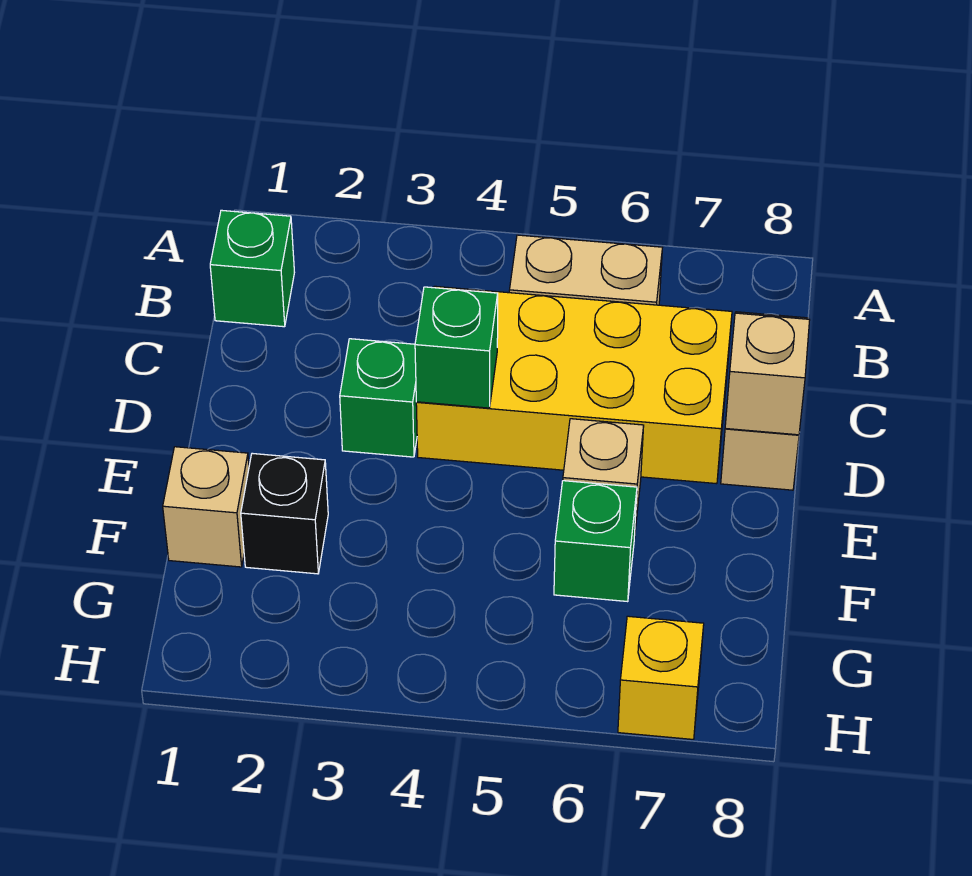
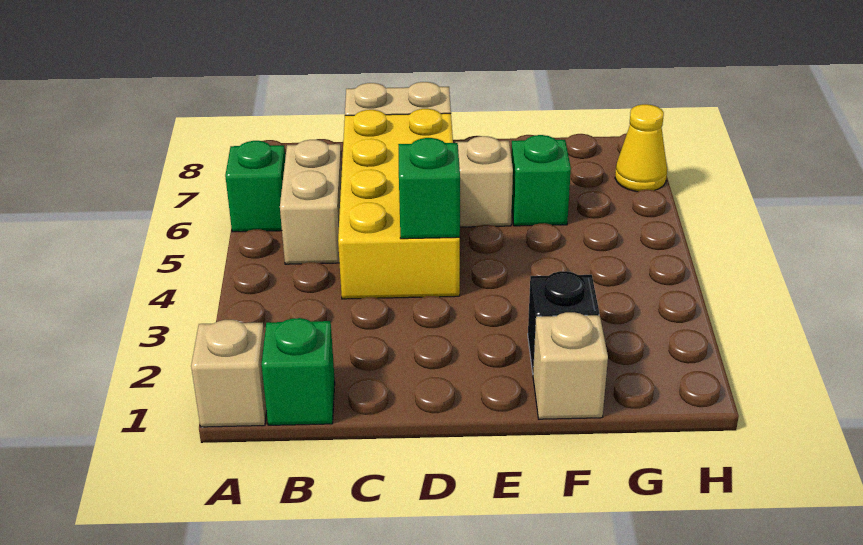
green 1x1 brick [340,339,417,457] -> green 1x1 brick moved to [225,141,285,232]
tan 1x1 brick [725,313,810,435] -> tan 1x1 brick moved to [191,320,267,427]
yellow 1x1 brick [618,616,704,739] -> yellow 1x1 cone [615,104,667,192]

